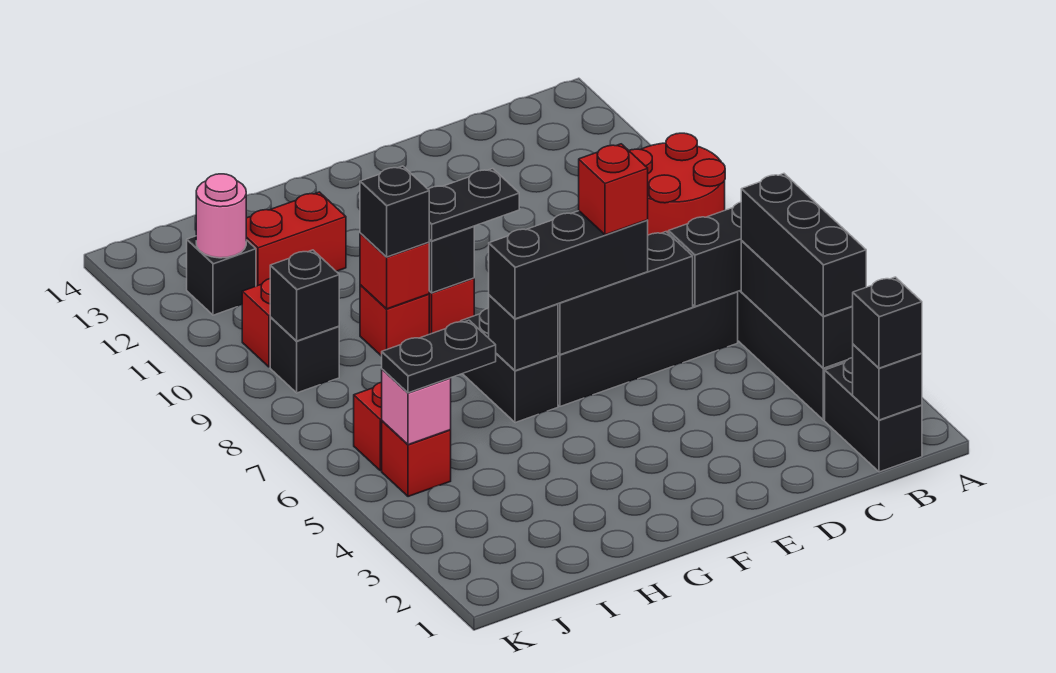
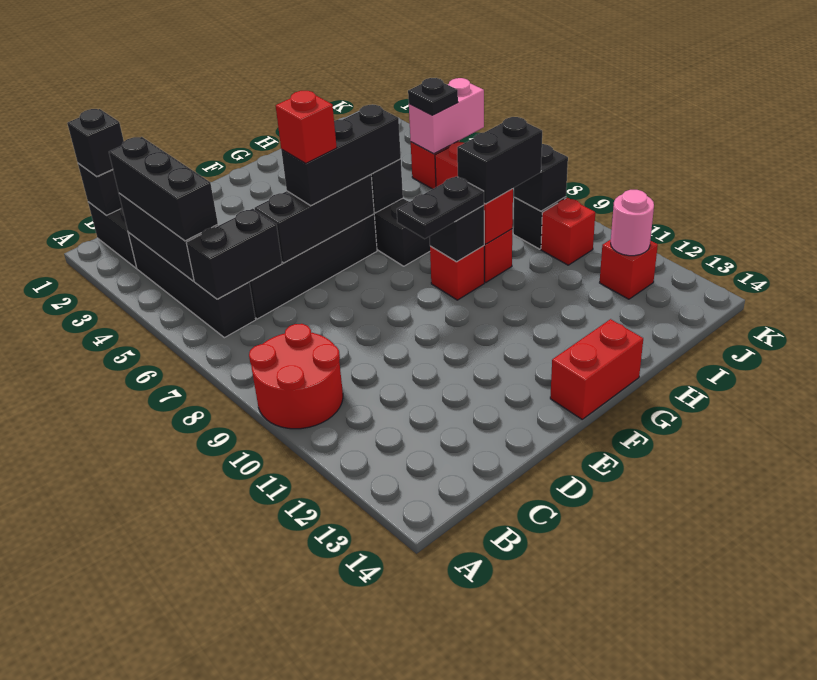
black 1x1 brick [360,166,429,257] -> black 1x2 brick [457,117,542,204]
red 1x2 brick [246,192,346,286] -> red 1x2 brick moved to [550,319,643,419]
black 1x2 plate [382,320,496,393] -> black 1x1 plate [408,78,458,115]
pink 1x1 brick [382,369,451,445] -> pink 1x2 brick [409,78,484,154]
black 1x1 brick [187,236,256,315] -> red 1x1 brick [600,240,658,299]

